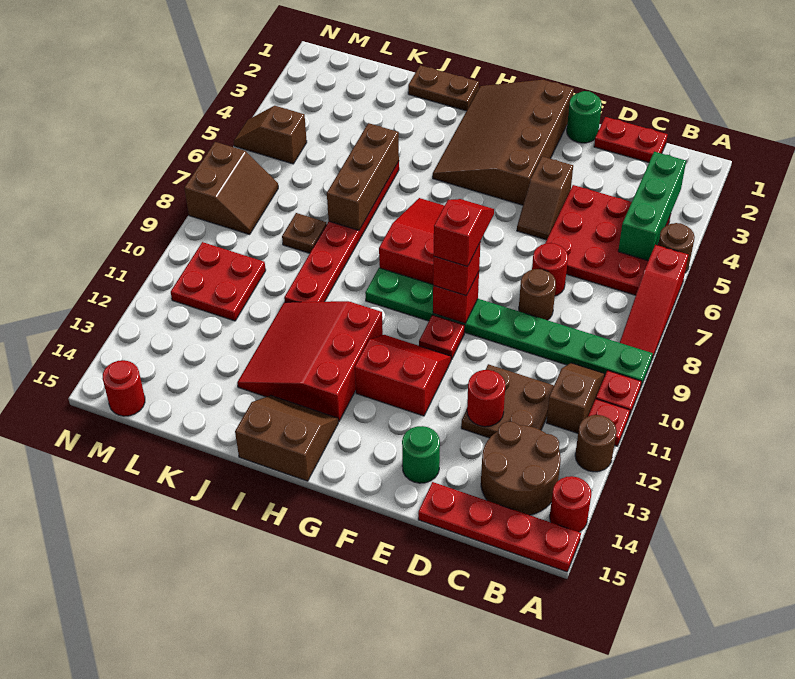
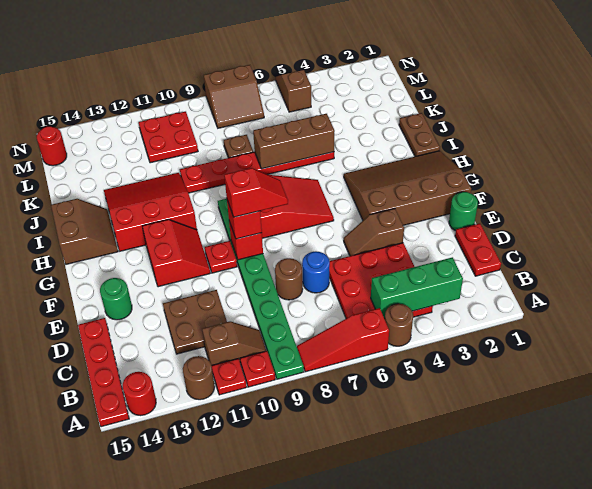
brown 2x2 round brick [481,422,561,515] -> none
red 1x1 round brick [532,243,568,296] -> blue 1x1 round brick [302,251,330,293]
red 1x1 round brick [467,370,505,427] -> none

